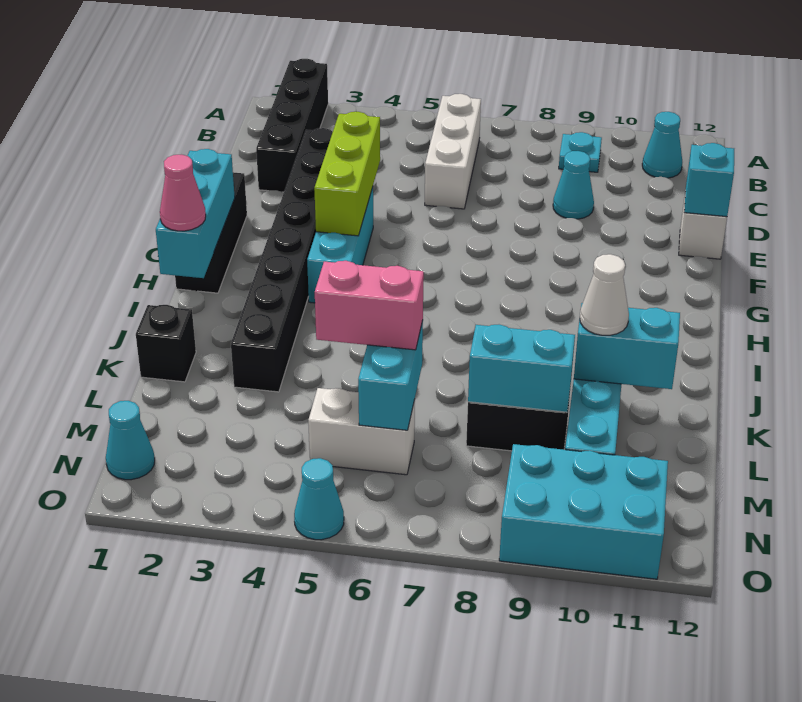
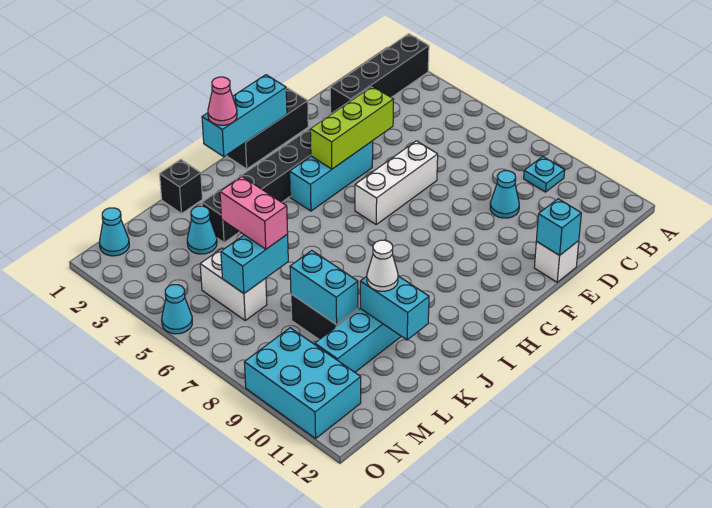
white 1x3 brick [425,94,481,209] -> white 1x3 brick moved to [355,141,438,224]
cyan 1x1 cone [642,112,682,178] -> cyan 1x1 cone moved to [187,206,217,254]

